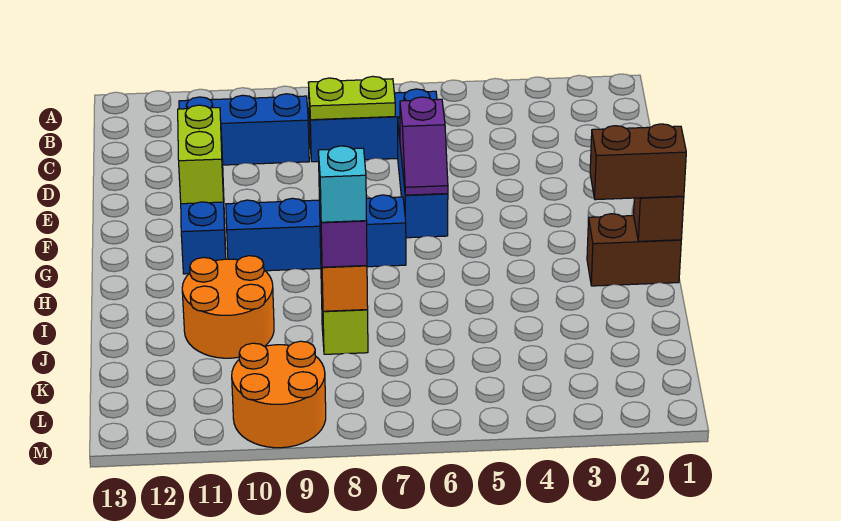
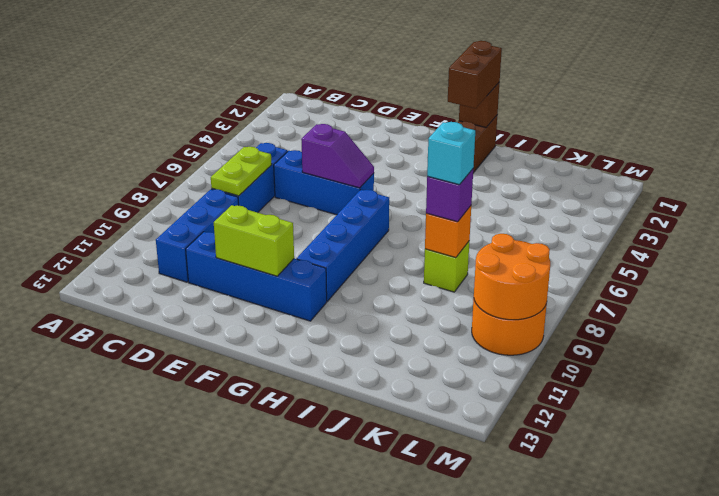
orange 2x2 round brick [182,256,274,358] -> orange 2x2 round brick moved to [474,234,550,320]

